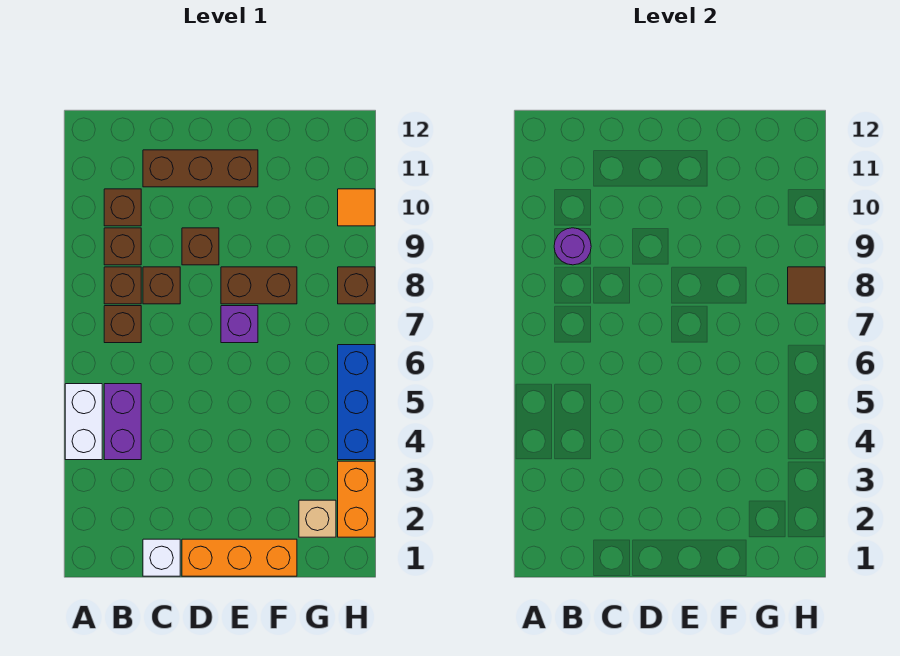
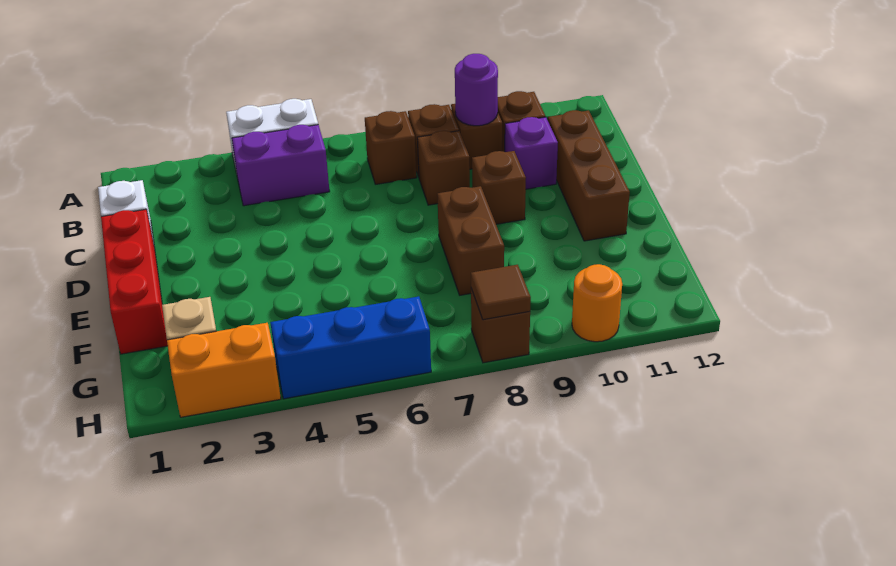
orange 1x3 brick [182,539,297,576] -> red 1x3 brick [101,209,168,354]
purple 1x1 brick [221,306,258,343] -> purple 1x1 brick moved to [505,117,558,189]
orange 1x1 tile [338,189,375,226] -> orange 1x1 round brick [572,264,622,342]

